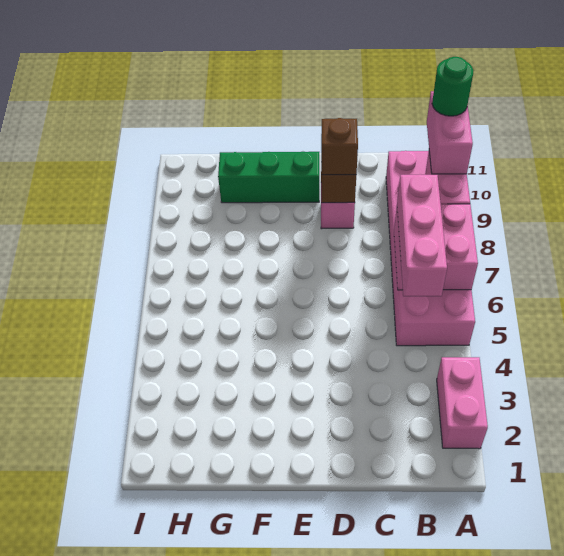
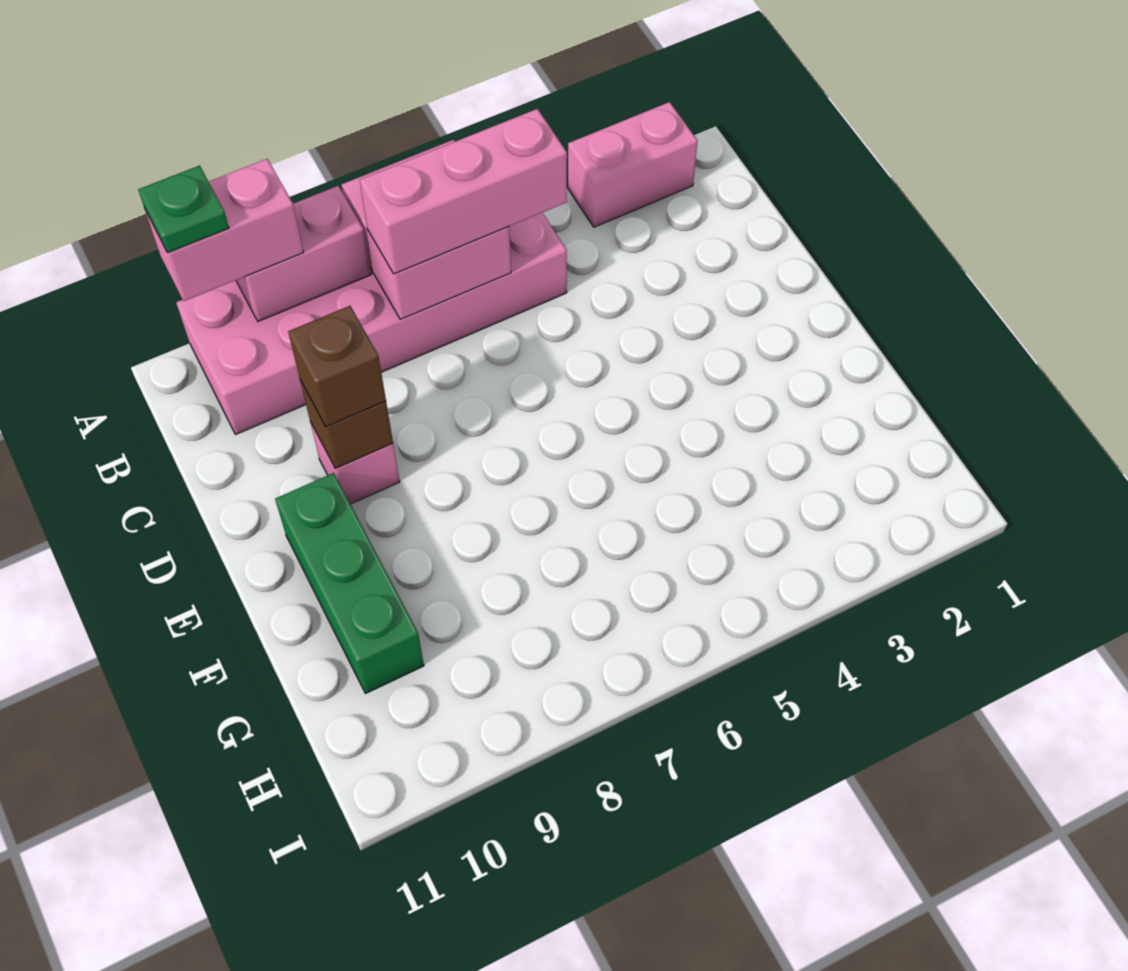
green 1x1 round brick [432,57,473,116] -> green 1x1 plate [138,166,229,253]

